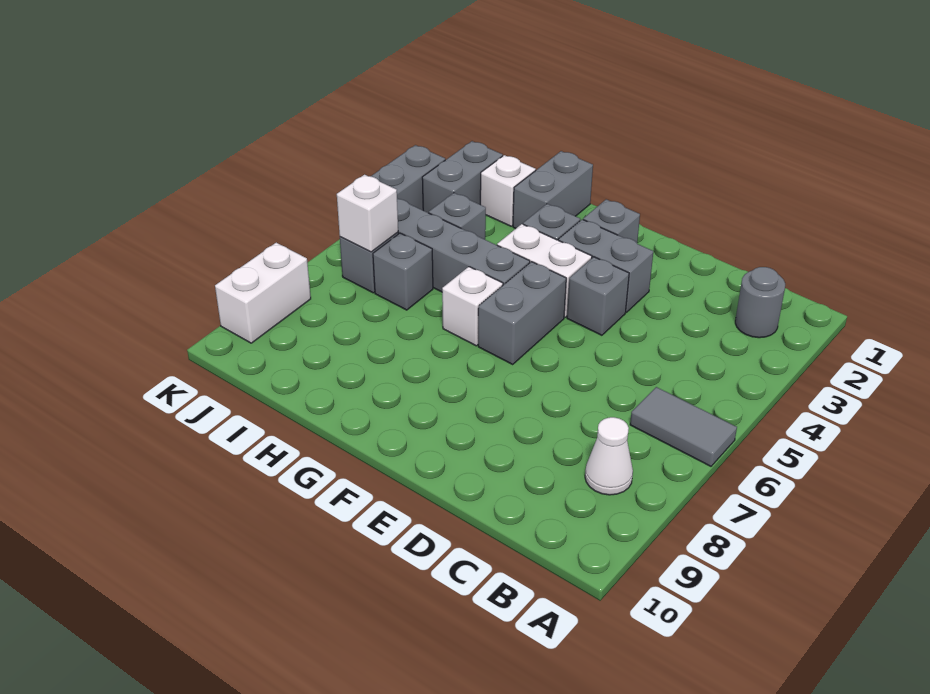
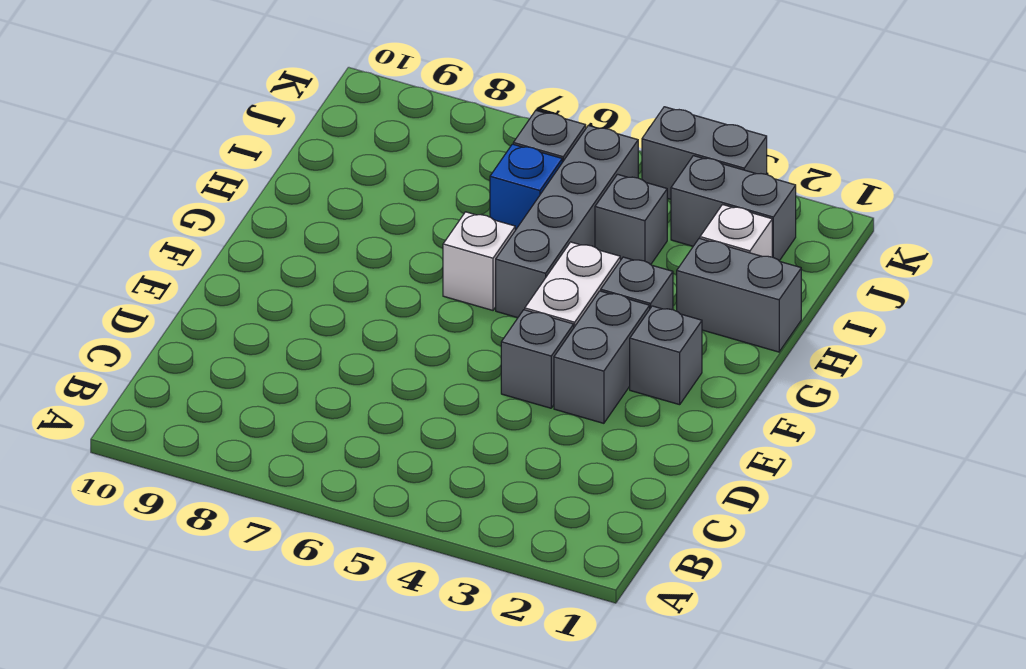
grey 1x2 tile [630,387,737,466] -> none
grey 1x1 round brick [735,267,785,338] -> none
white 1x1 cone [585,417,633,495] -> none
grey 1x2 brick [478,262,566,364] -> none
grey 1x1 brick [373,233,433,310] -> blue 1x1 brick [490,144,562,230]
white 1x1 brick [337,175,398,252] -> none
white 1x2 brick [215,243,311,343] -> none

